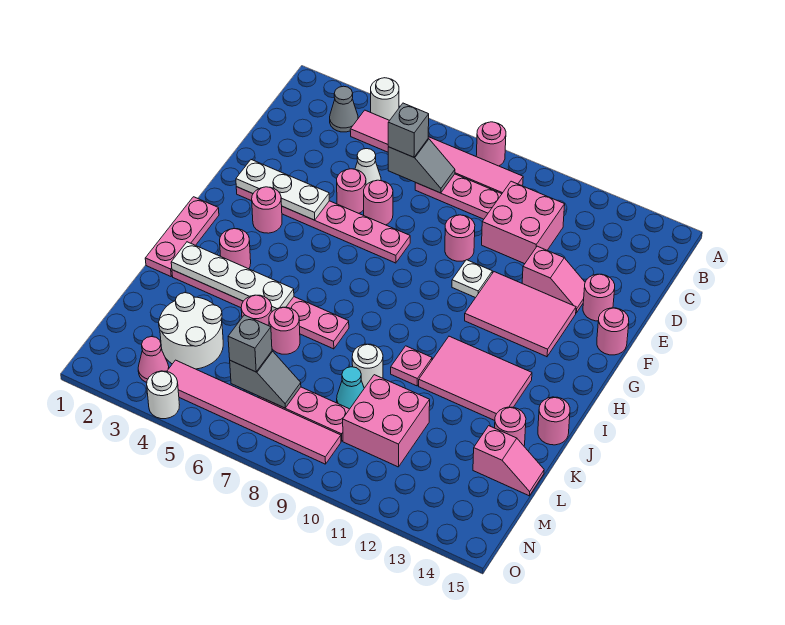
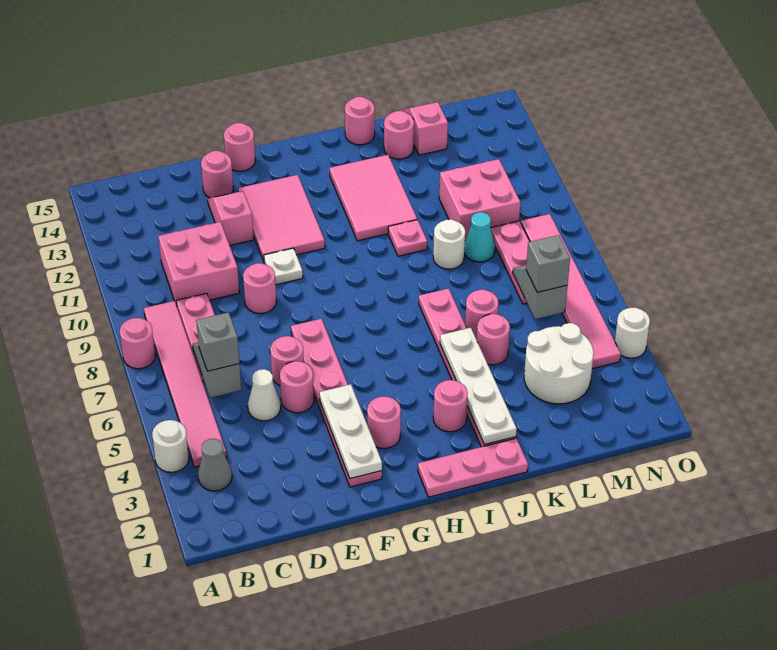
pink 1x1 cone [138,337,169,382] -> none

